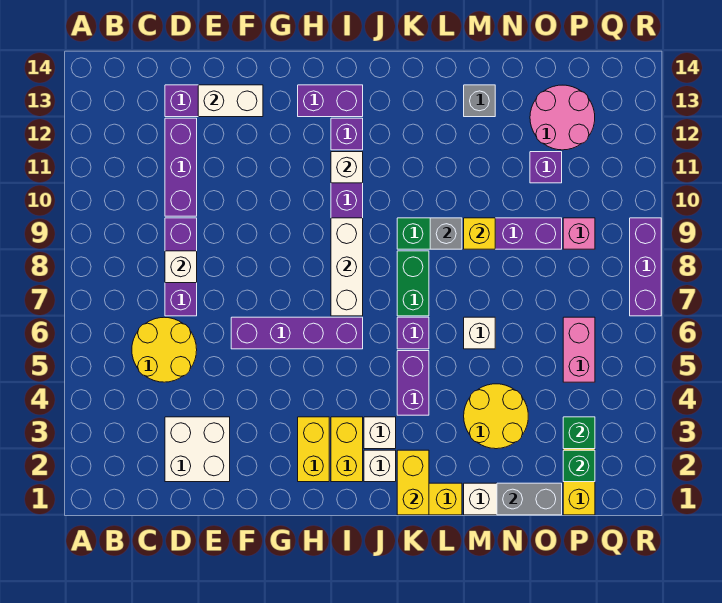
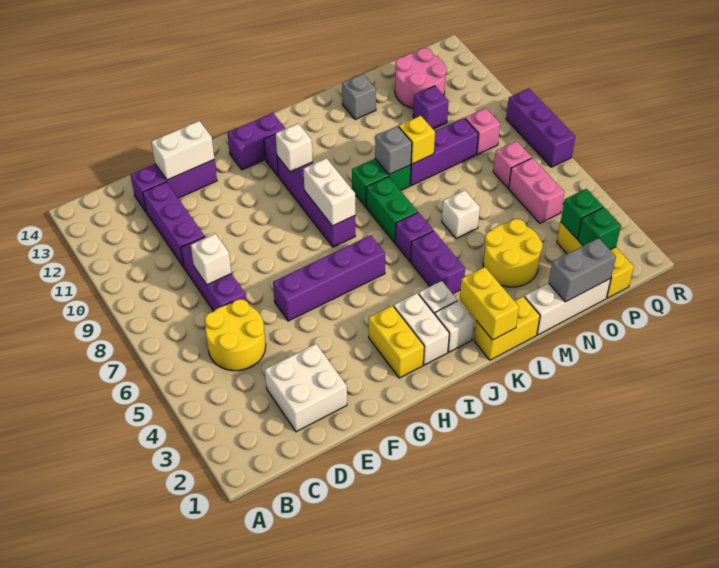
yellow 1x2 brick [331,417,363,482] -> white 1x2 brick [394,293,449,365]
white 1x3 brick [331,218,363,316] -> white 1x2 brick [303,158,355,226]
none -> pink 1x1 brick [493,141,532,188]

